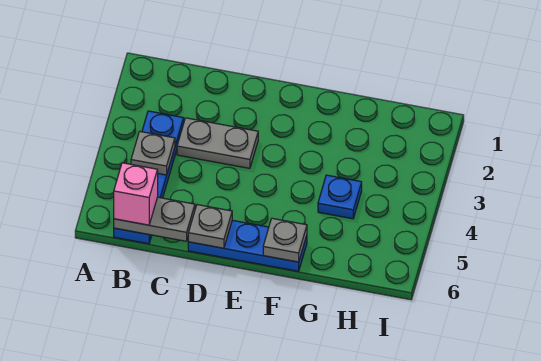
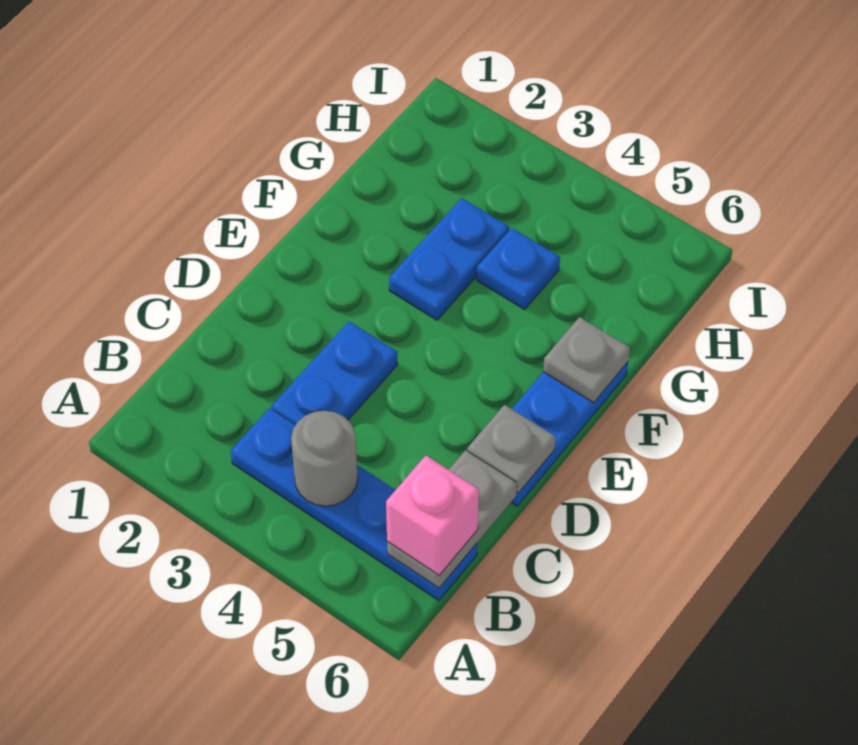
grey 1x1 plate [131,131,175,175] -> grey 1x1 round brick [291,411,358,506]
grey 1x2 plate [177,118,258,168] -> blue 1x2 plate [272,322,397,425]
none -> blue 1x2 plate [389,198,509,320]

